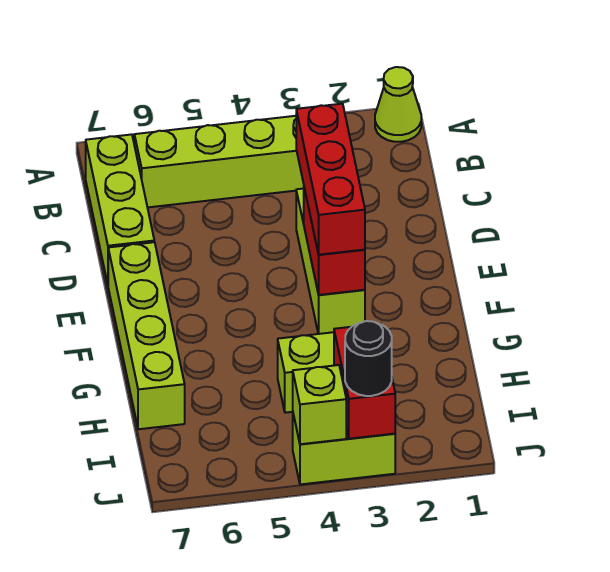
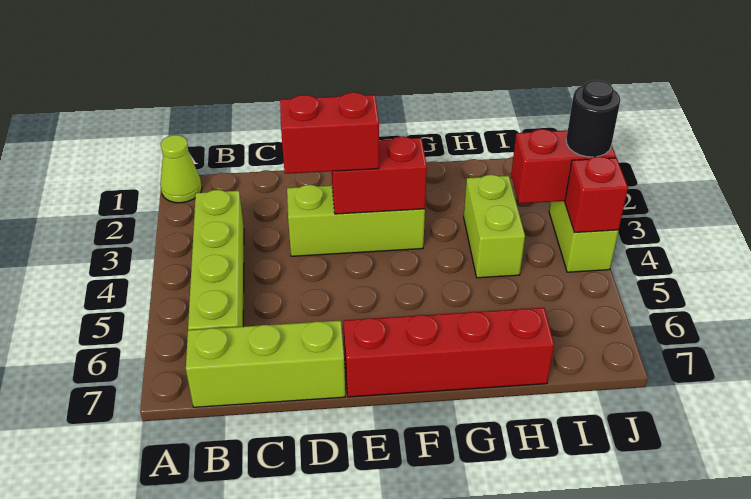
red 1x3 brick [296,104,365,255] -> red 1x2 brick [280,92,379,174]
lime 1x4 brick [108,242,185,429] -> red 1x4 brick [344,308,554,397]
lime 1x1 brick [293,365,346,444] -> red 1x1 brick [565,156,628,233]

